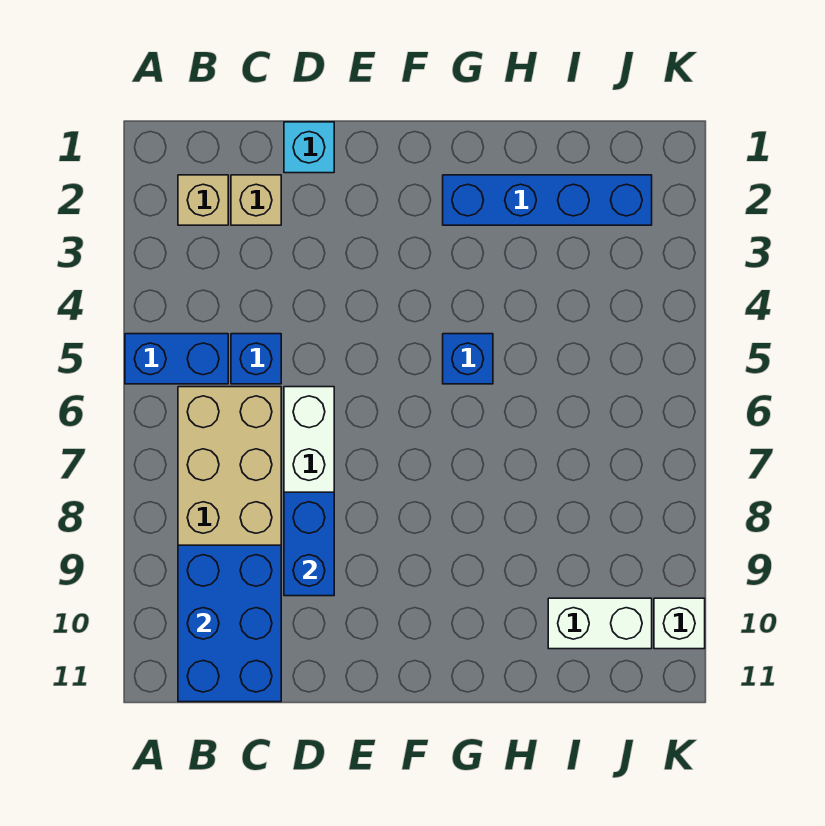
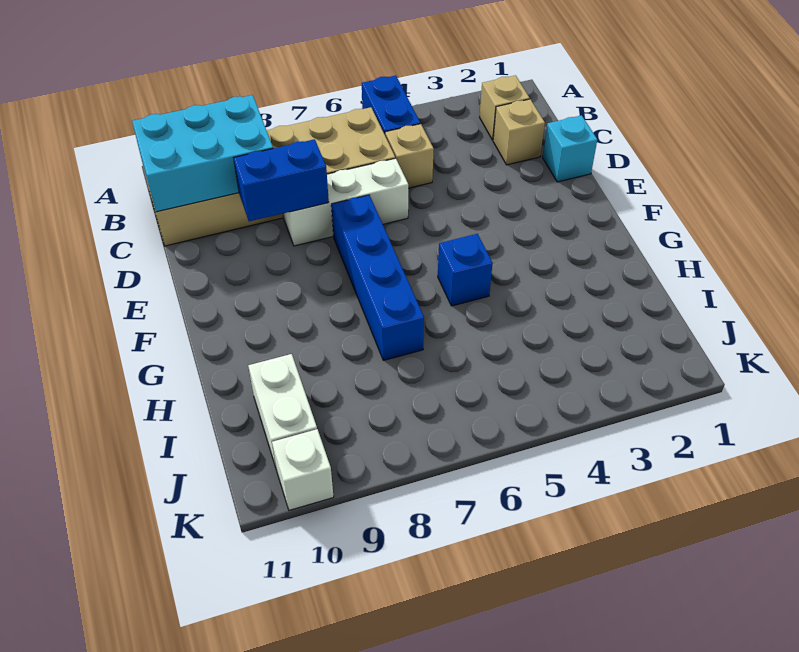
blue 2x3 brick [178,545,281,702] -> cyan 2x3 brick [132,95,273,212]
blue 1x1 brick [231,334,281,384] -> tan 1x1 brick [385,124,434,188]
blue 1x4 brick [443,175,652,225] -> blue 1x4 brick moved to [331,195,424,360]

